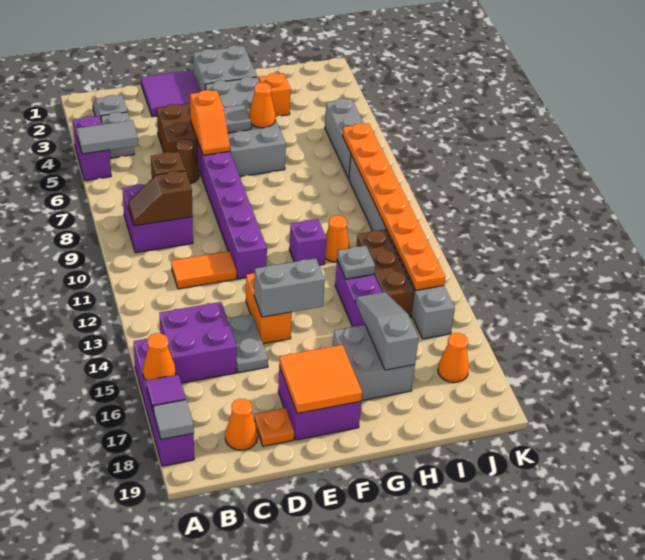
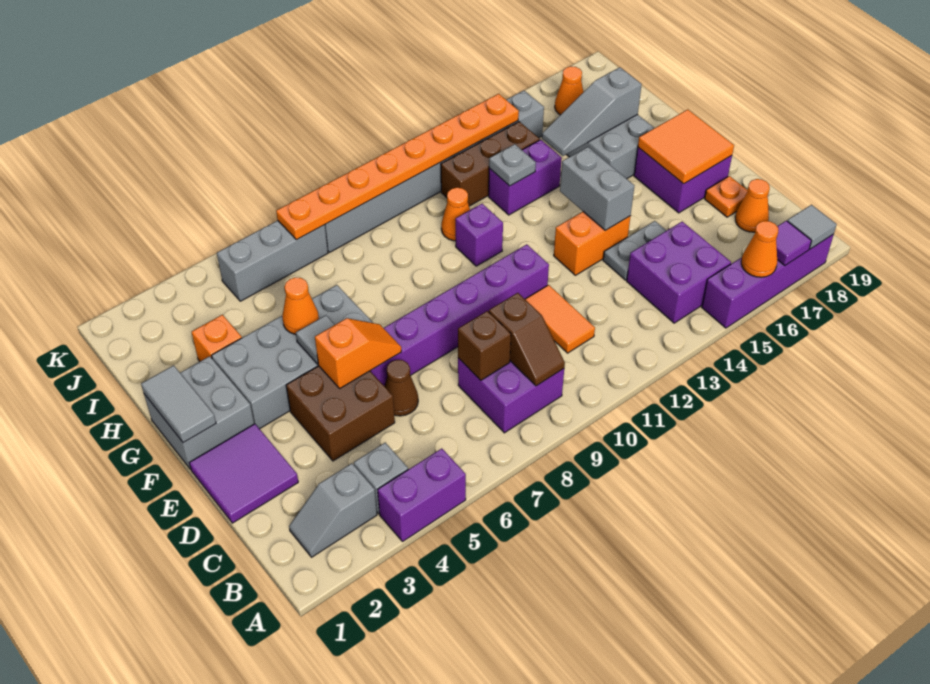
grey 1x2 tile [77,120,138,154] -> grey 1x2 tile moved to [141,365,216,443]

